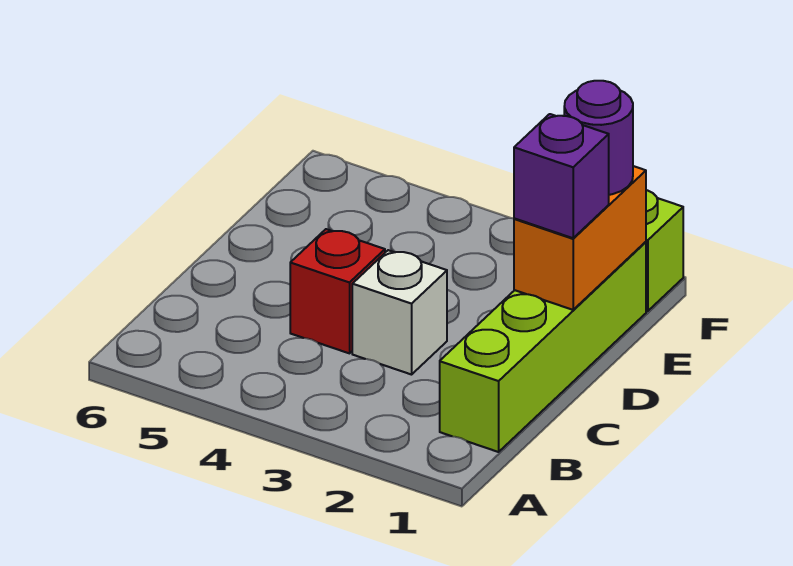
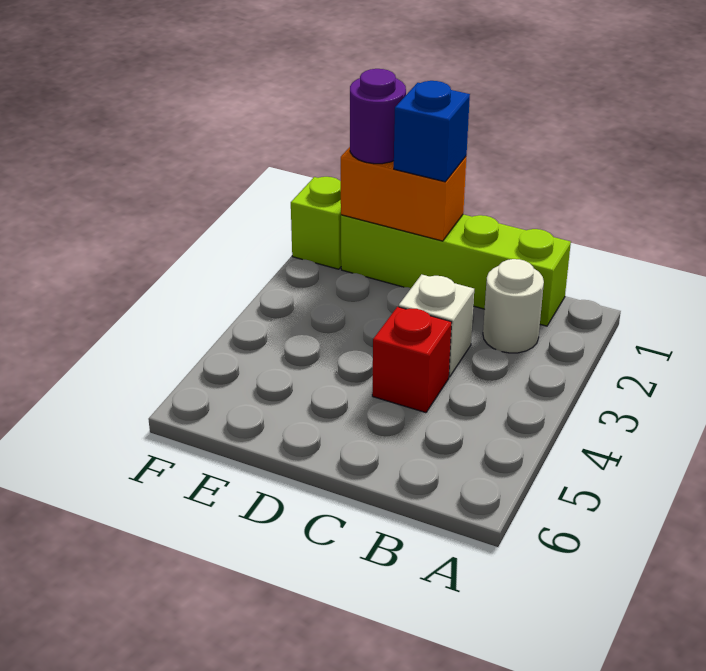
none -> white 1x1 round brick [483,259,544,353]
purple 1x1 brick [514,114,609,238] -> blue 1x1 brick [394,81,470,182]

